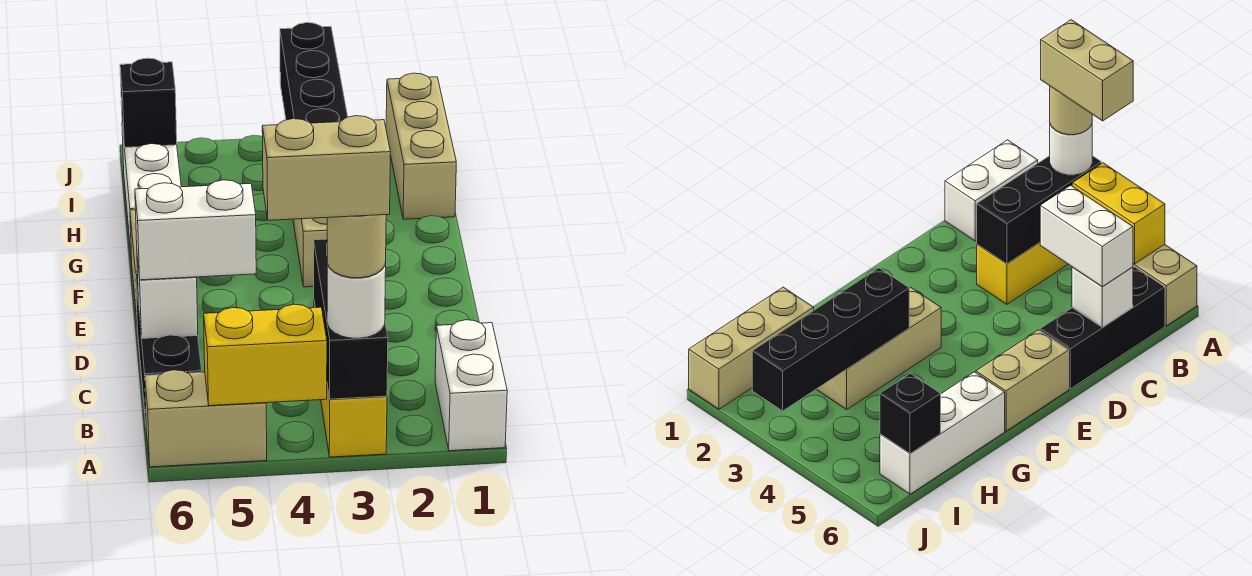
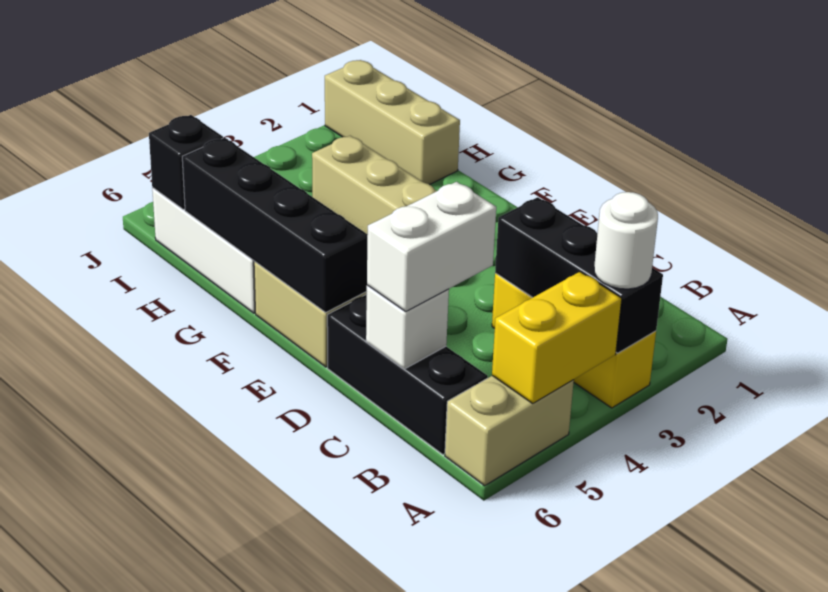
white 1x2 brick [435,320,507,451] -> none
tan 1x1 round brick [327,215,386,278] -> none
tan 1x2 brick [262,116,390,220] -> none
black 1x4 brick [280,23,348,123] -> black 1x4 brick moved to [182,138,368,312]

